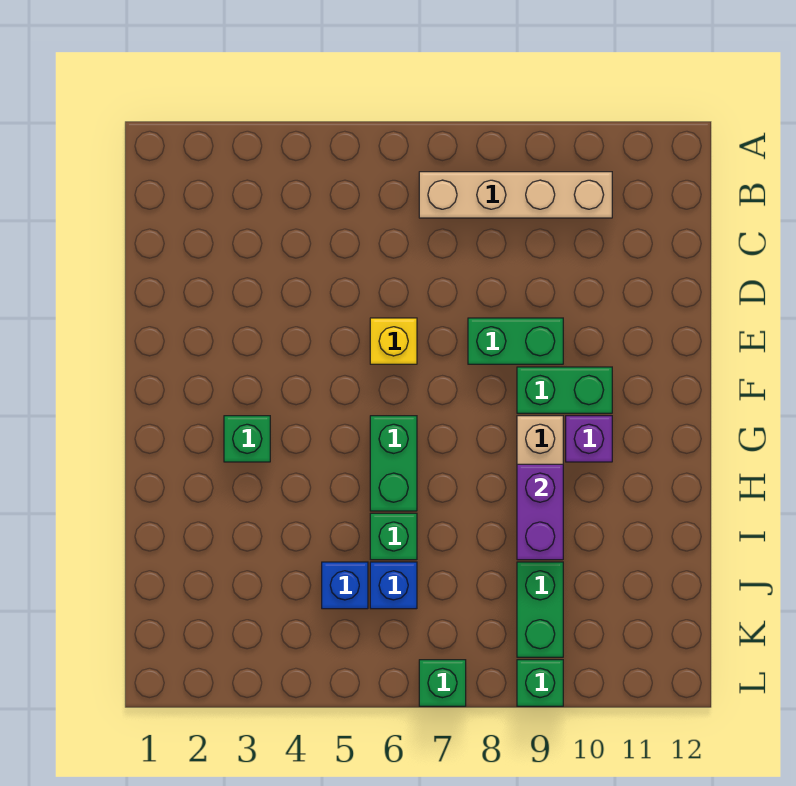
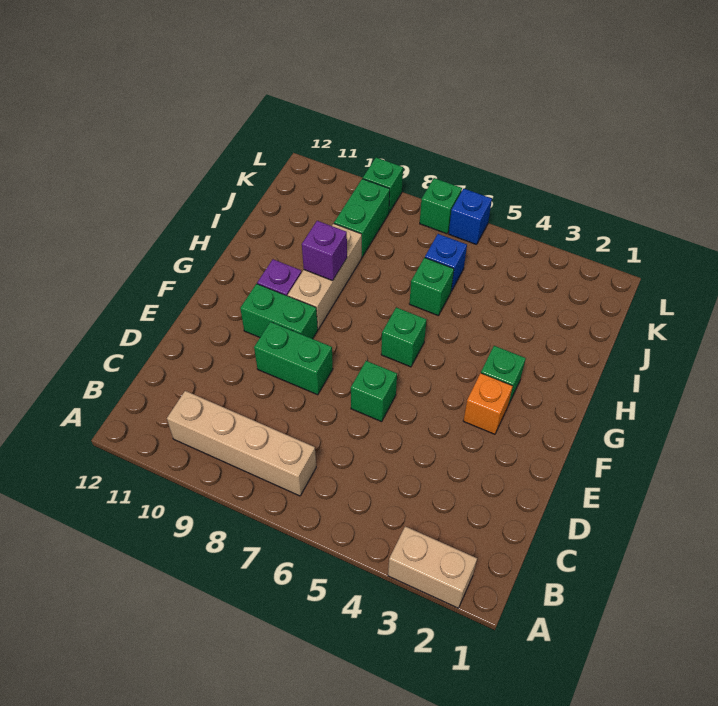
none -> tan 1x2 brick [388,526,477,608]
yellow 1x1 brick [370,318,417,364] -> green 1x1 brick [351,361,397,422]
none -> orange 1x1 brick [463,373,513,434]
green 1x2 brick [370,416,417,511] -> green 1x1 brick [381,307,426,367]
purple 1x2 brick [517,464,563,560] -> purple 1x1 brick [302,221,347,281]
blue 1x1 brick [322,562,368,609] -> blue 1x1 brick moved to [449,189,492,245]

